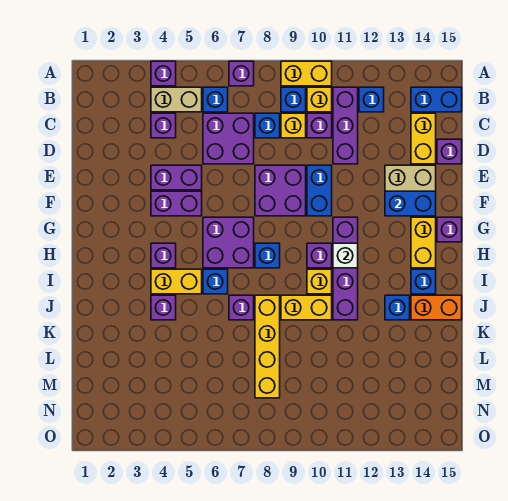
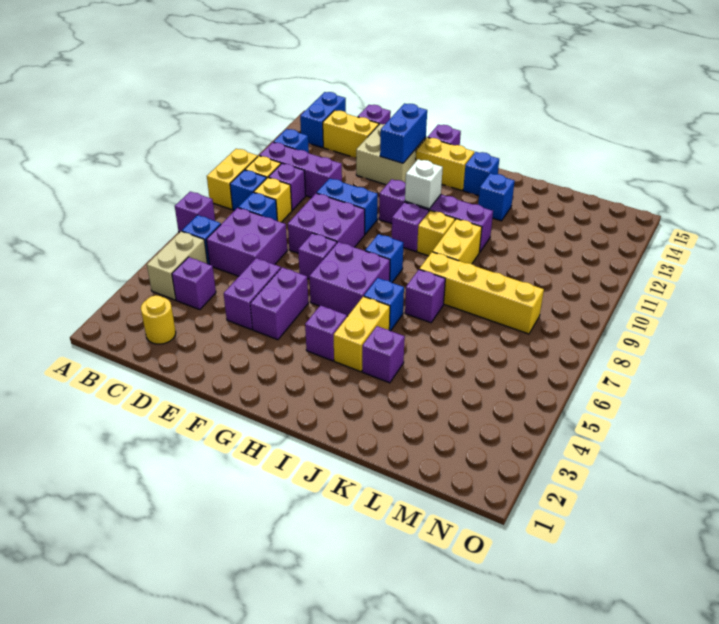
purple 1x1 brick [151,61,176,86] -> purple 1x1 brick moved to [298,233,337,279]
none -> yellow 1x1 round brick [141,295,176,344]
orange 1x2 brick [411,295,462,320] -> none

